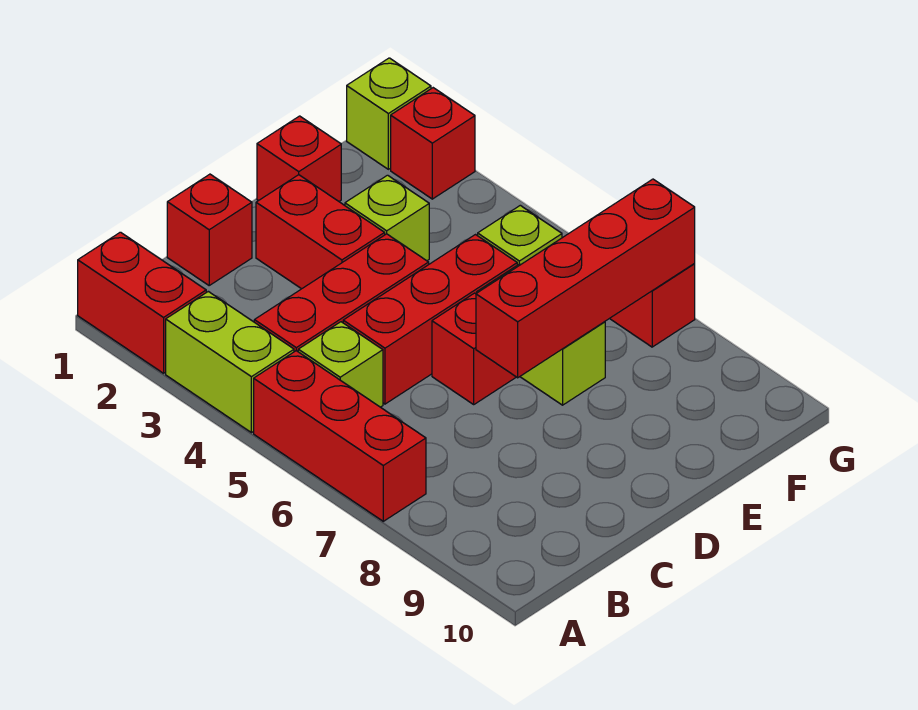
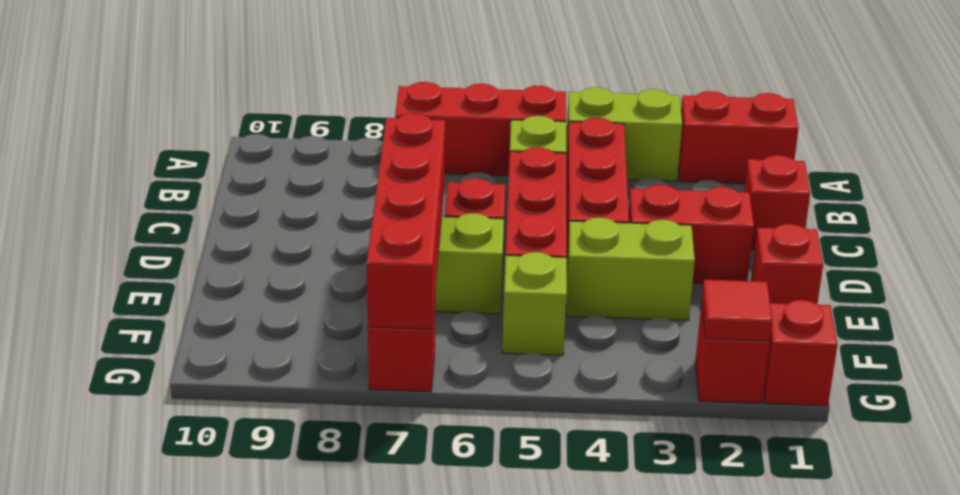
lime 1x1 brick [345,175,429,261] -> lime 1x2 brick [566,217,695,320]
lime 1x1 brick [347,58,431,169] -> red 1x1 brick [763,300,838,406]
none -> red 1x1 tile [702,280,773,341]

